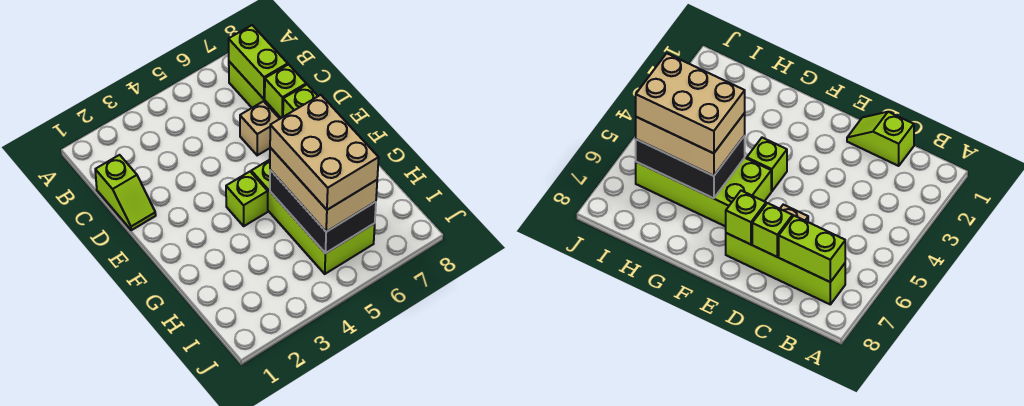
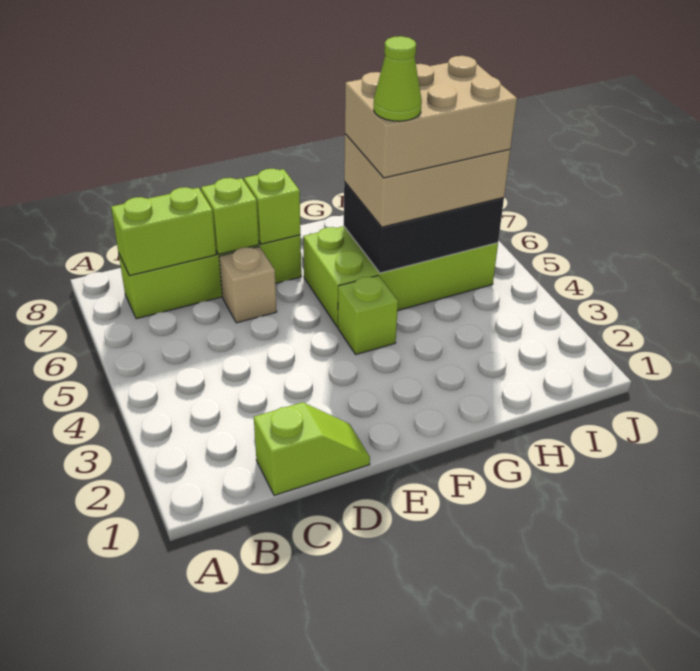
none -> lime 1x1 cone [374,36,422,121]

